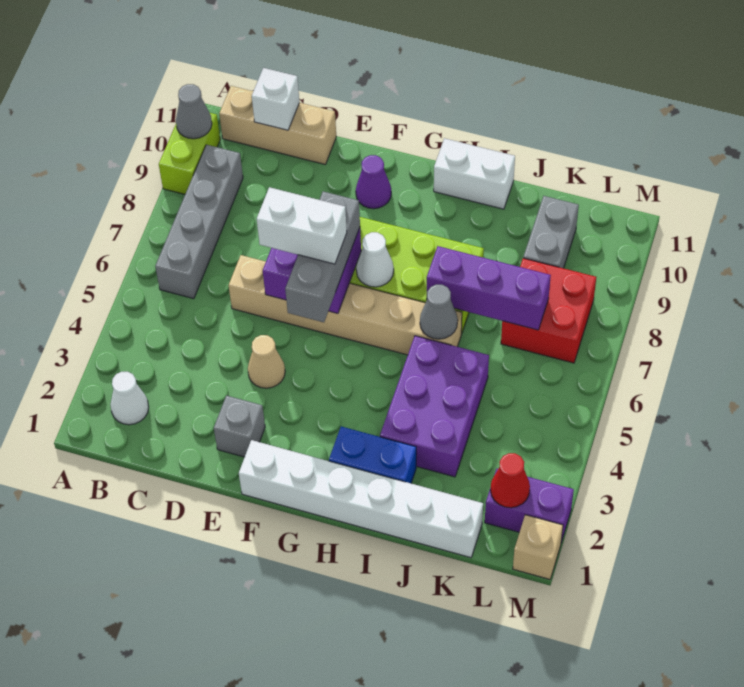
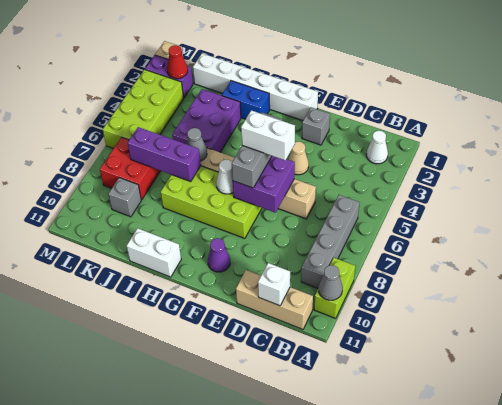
grey 1x2 brick [523,196,579,268] -> grey 1x1 brick [108,178,141,217]
none -> lime 2x4 brick [103,70,184,149]

